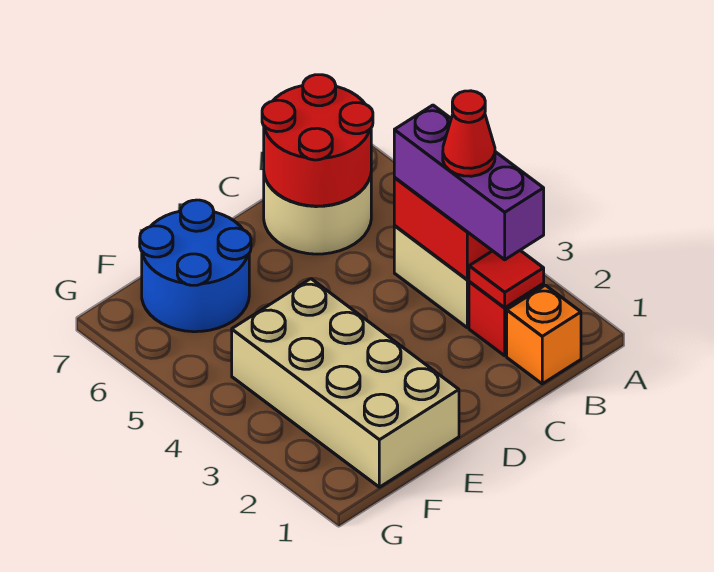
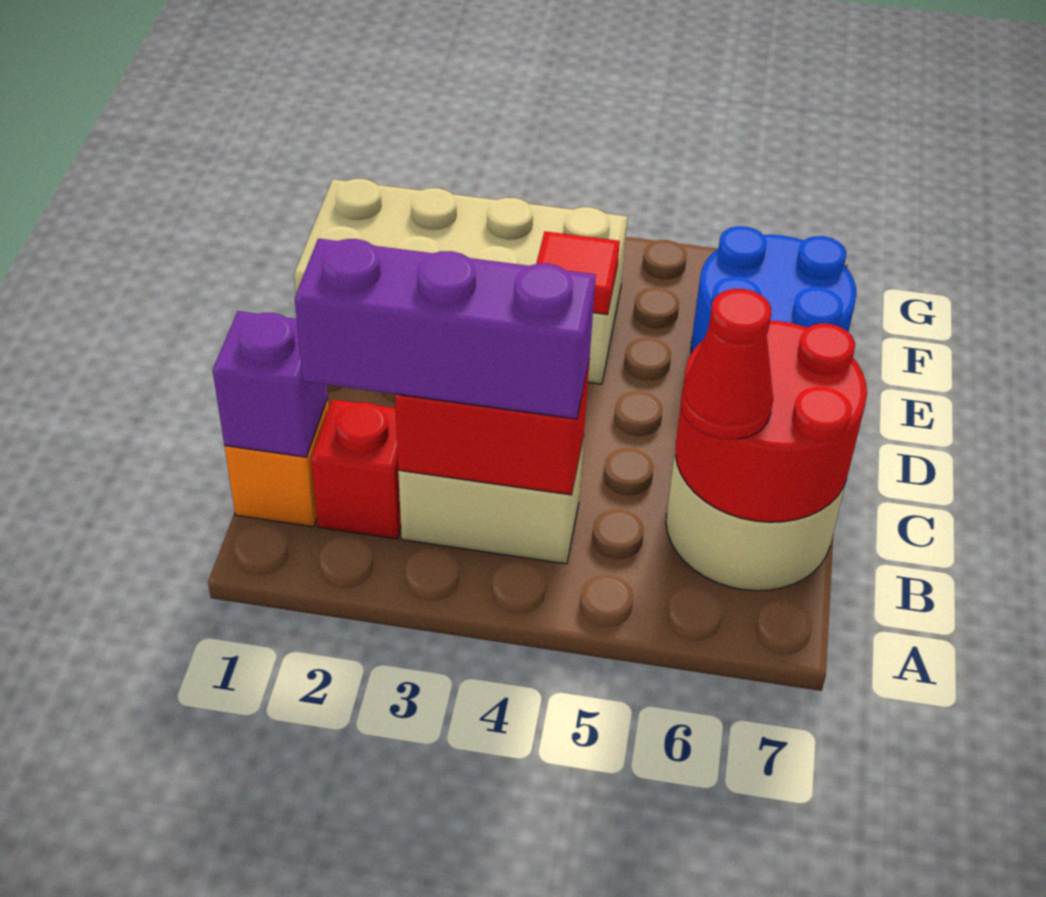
none -> purple 1x1 brick [213,311,328,457]
red 1x1 tile [469,251,544,308] -> red 1x1 tile moved to [536,231,620,315]
red 1x1 cone [443,91,495,176] -> red 1x1 cone moved to [681,289,773,439]

